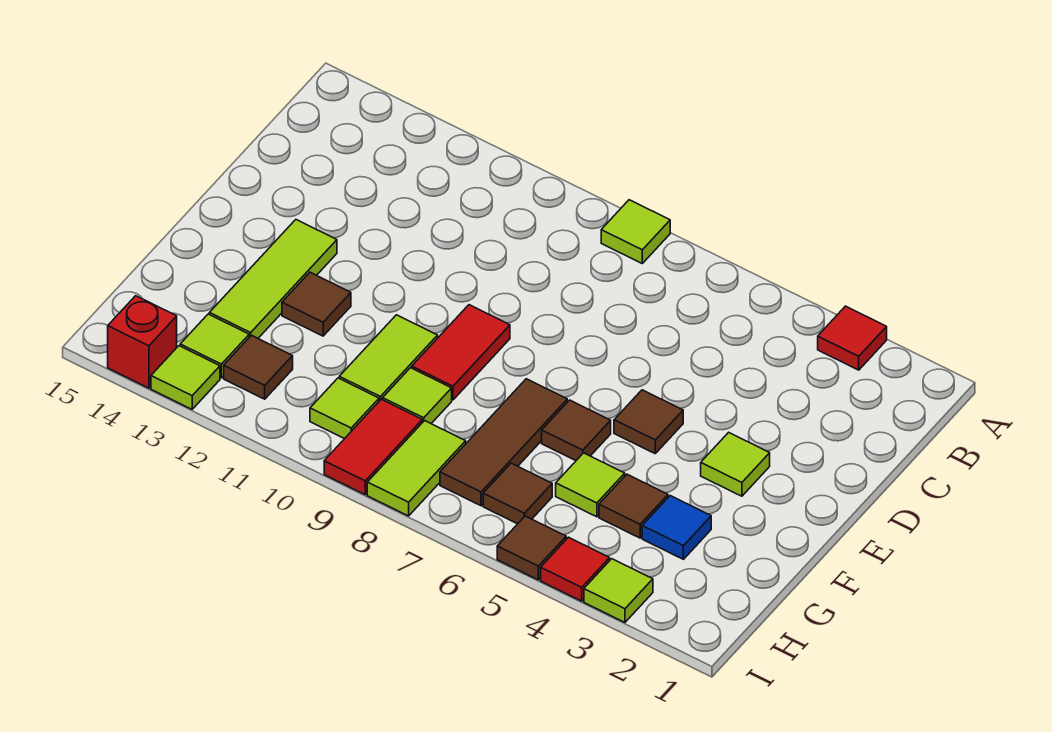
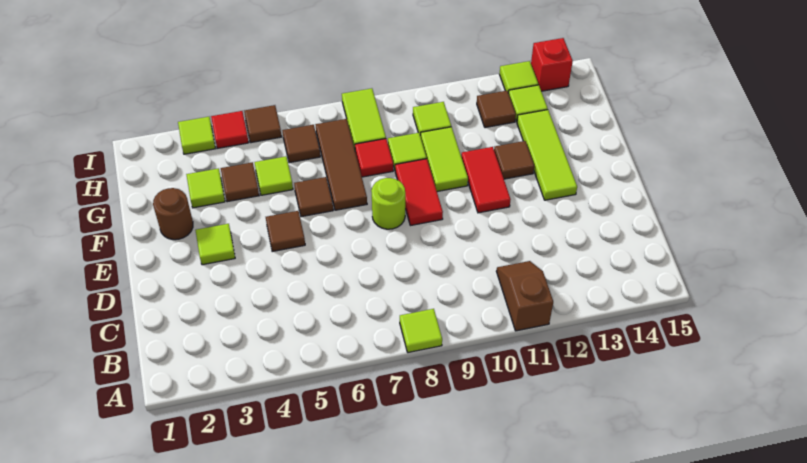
red 1x1 tile [818,306,887,370] -> red 1x1 tile moved to [355,139,393,177]
none -> brown 1x2 slope [496,261,553,331]
none -> lime 1x1 round brick [371,178,405,229]
none -> brown 1x1 round brick [153,188,193,240]
blue 1x1 tile [642,496,711,559] -> lime 1x1 tile [186,168,225,208]
red 1x2 tile [324,399,422,494] -> red 1x2 tile moved to [461,147,511,213]

